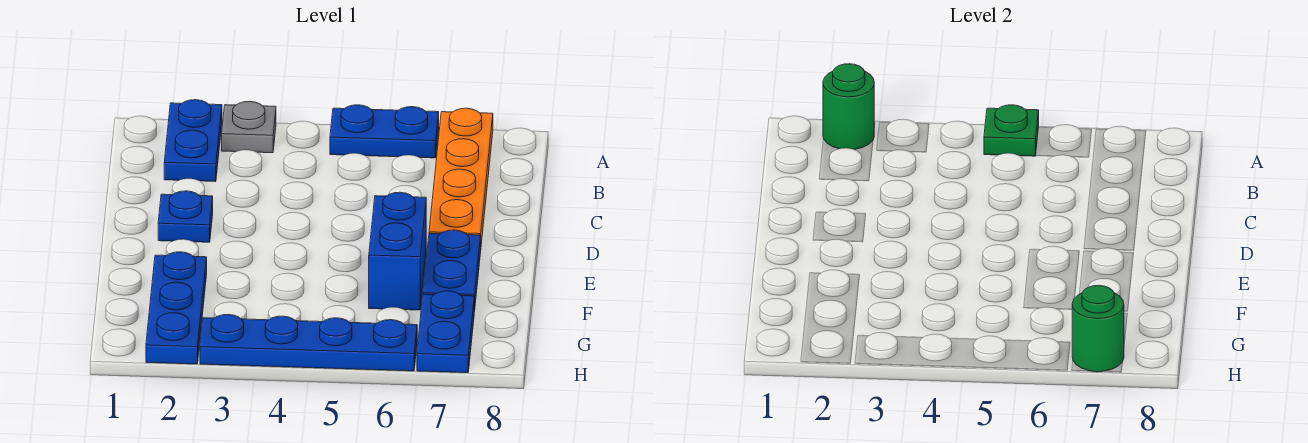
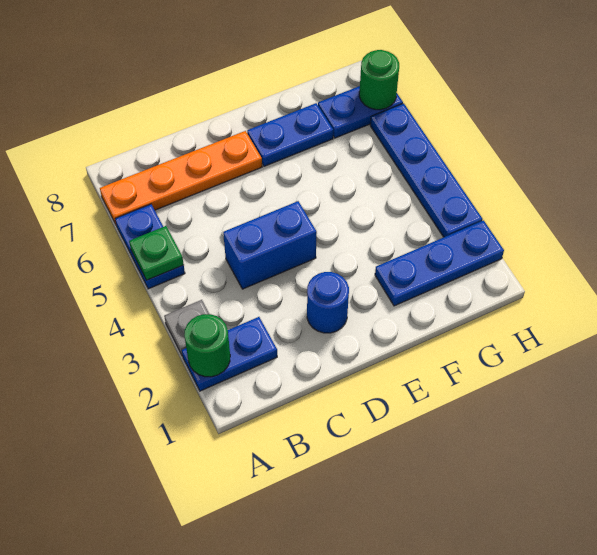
blue 1x1 plate [158,191,213,242] -> blue 1x1 round brick [307,272,349,333]
blue 1x2 brick [369,192,426,310] -> blue 1x2 brick moved to [223,201,317,289]

